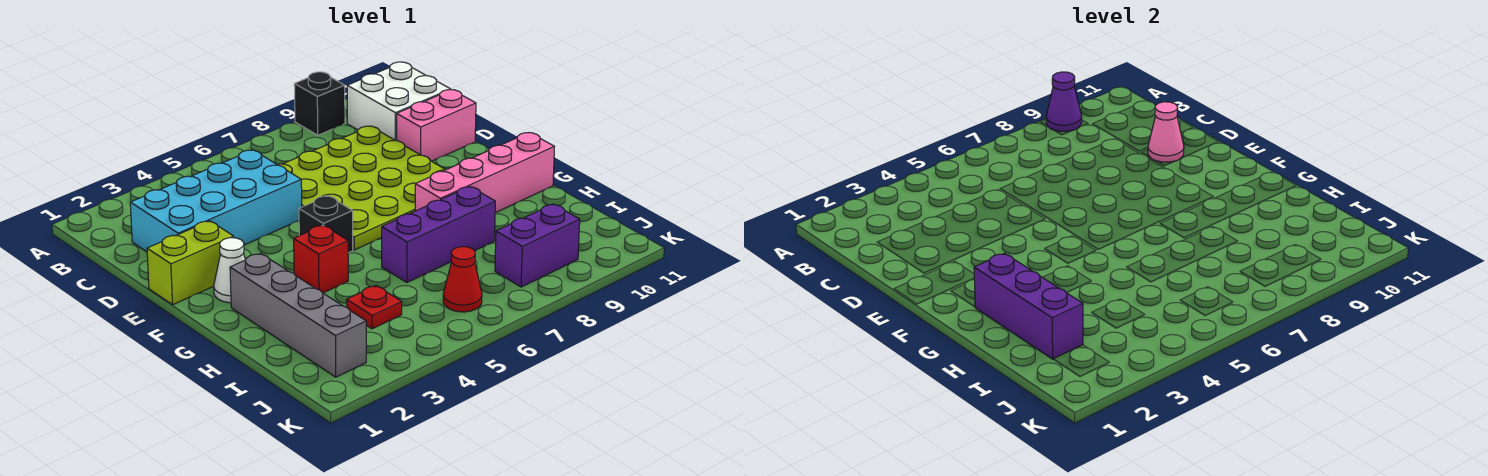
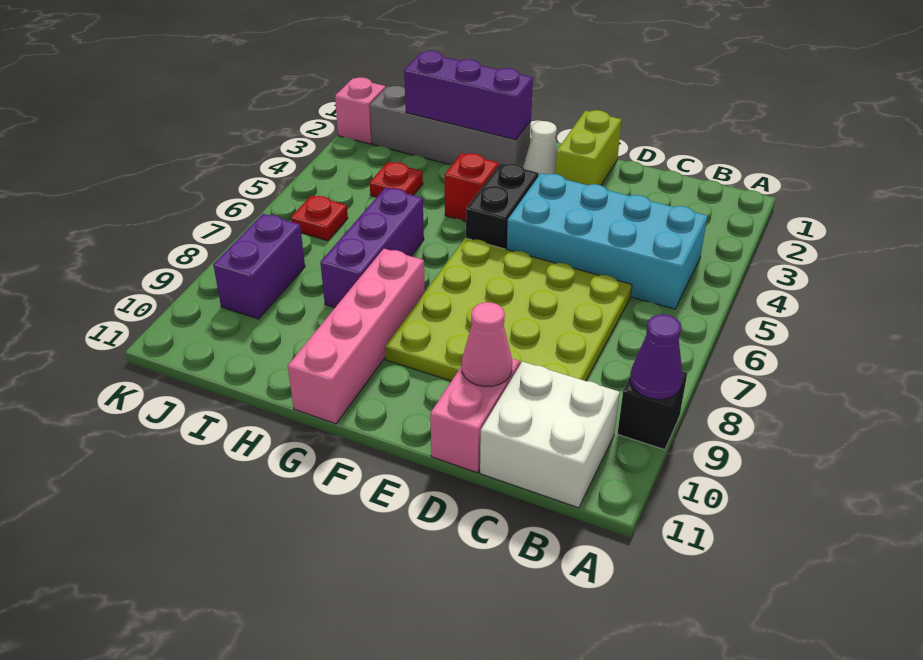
cyan 2x4 brick [130,150,302,252] -> cyan 2x4 brick turned to [507,173,708,309]
black 1x1 brick [299,196,353,253] -> black 1x2 brick [466,163,539,249]
red 1x1 cone [443,247,482,312] -> red 1x1 plate [291,195,348,241]
none -> pink 1x1 brick [335,77,386,144]

